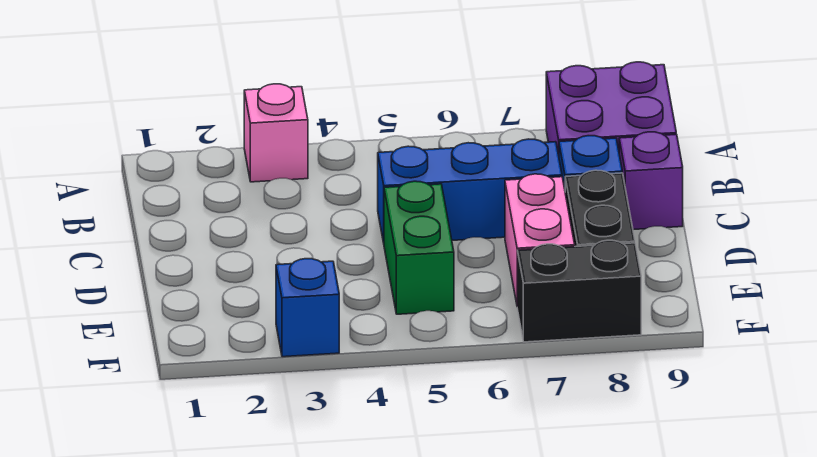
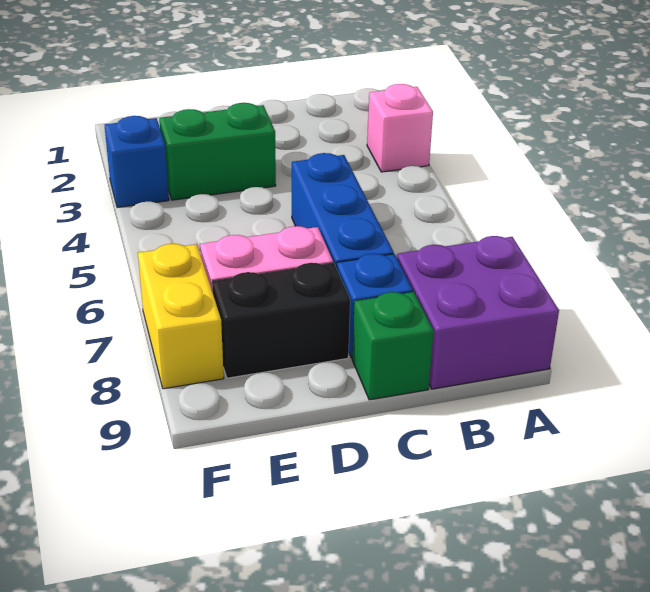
purple 1x1 brick [619,132,683,230] -> green 1x1 brick [352,292,434,400]
green 1x2 brick [384,181,454,314] -> green 1x2 brick moved to [159,103,276,200]
black 1x2 brick [517,240,641,342] -> yellow 1x2 brick [138,244,224,389]

